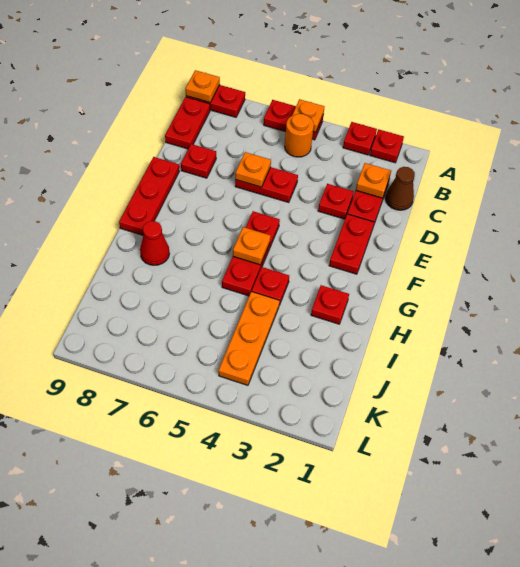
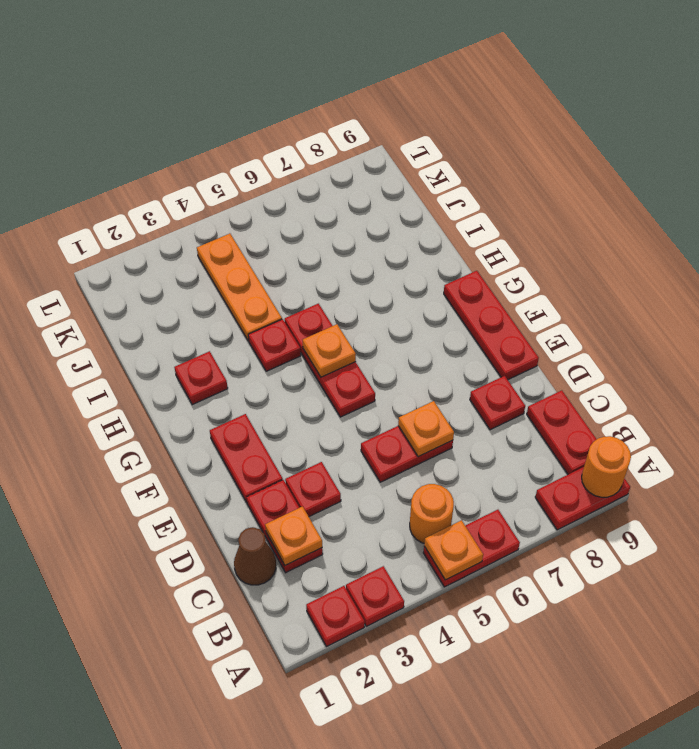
orange 1x1 plate [185,70,220,102] -> orange 1x1 round brick [582,436,631,497]
red 1x1 cone [140,221,170,265] -> none

